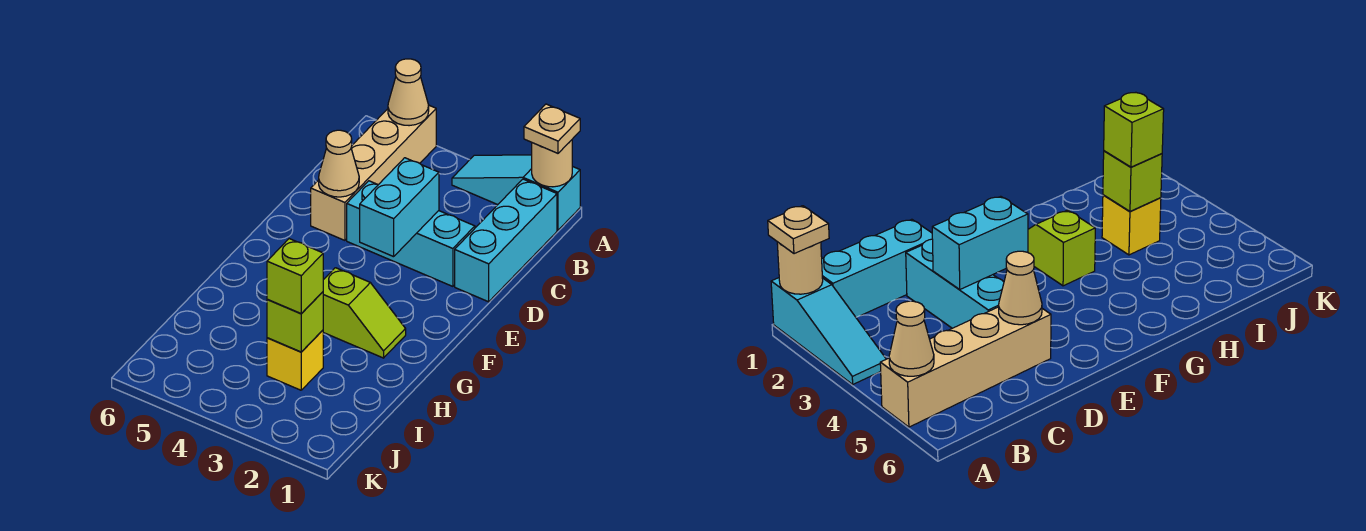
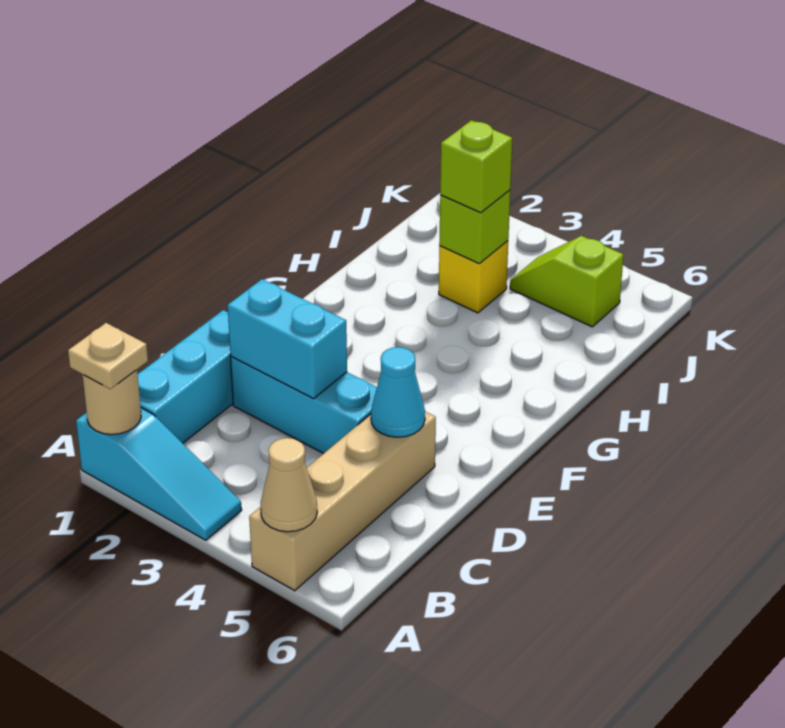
cyan 1x2 brick [360,158,439,257] -> cyan 1x2 brick turned to [228,279,347,399]
tan 1x1 cone [319,130,359,197] -> cyan 1x1 cone [371,347,425,437]
lime 1x2 slope [323,268,406,358] -> lime 1x2 slope moved to [510,236,623,327]

